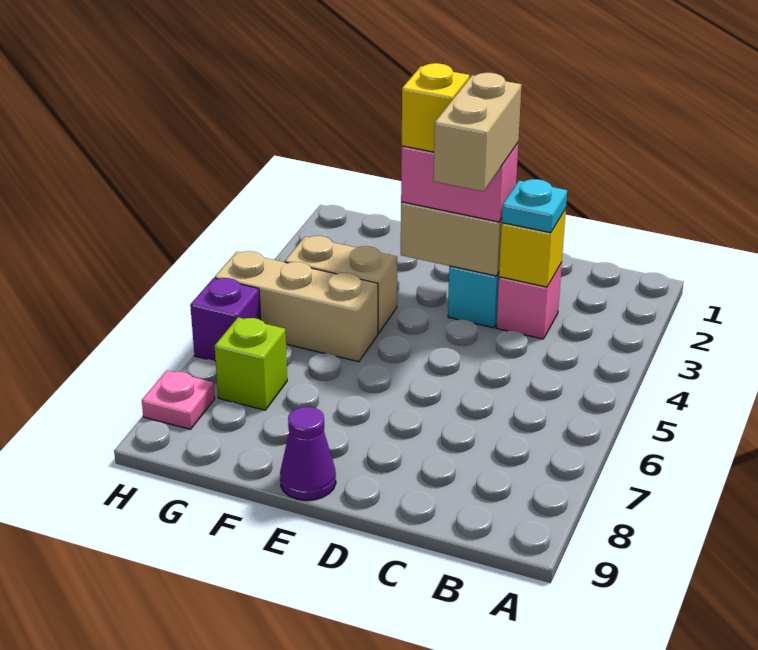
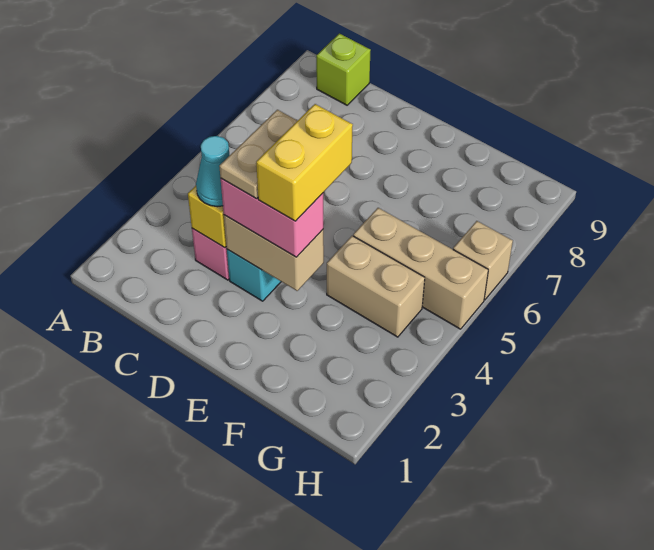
cyan 1x1 plate [502,179,567,233] -> cyan 1x1 cone [196,136,230,207]
tan 1x2 brick [433,73,522,192] -> tan 1x2 plate [219,110,297,199]
yellow 1x1 brick [402,63,469,152] -> yellow 1x2 brick [256,104,353,221]
purple 1x1 cone [280,407,336,500] -> none
lime 1x1 brick [215,317,287,410] -> lime 1x1 brick moved to [316,33,371,105]
purple 1x1 brick [190,278,261,361] -> tan 1x1 brick [453,221,513,300]
pink 1x1 plate [142,371,215,429] -> none

